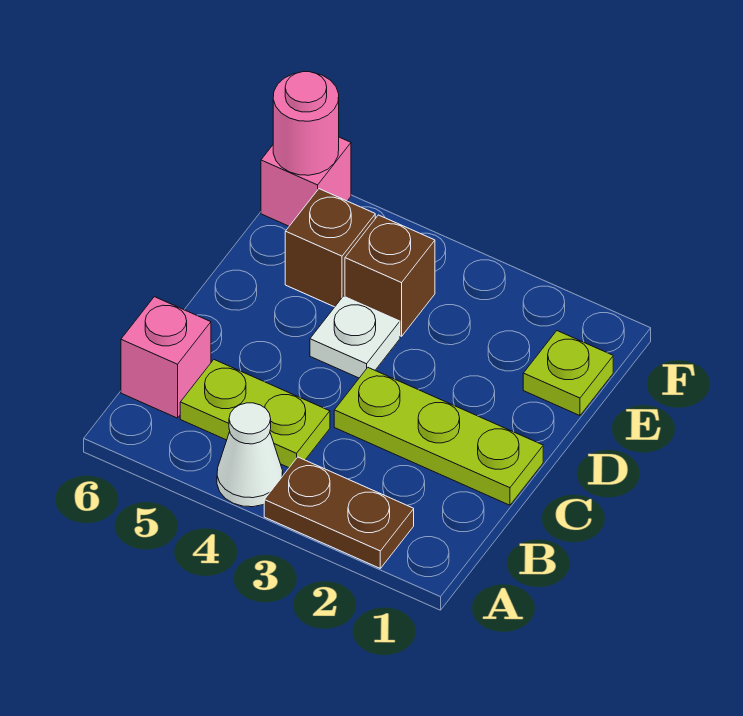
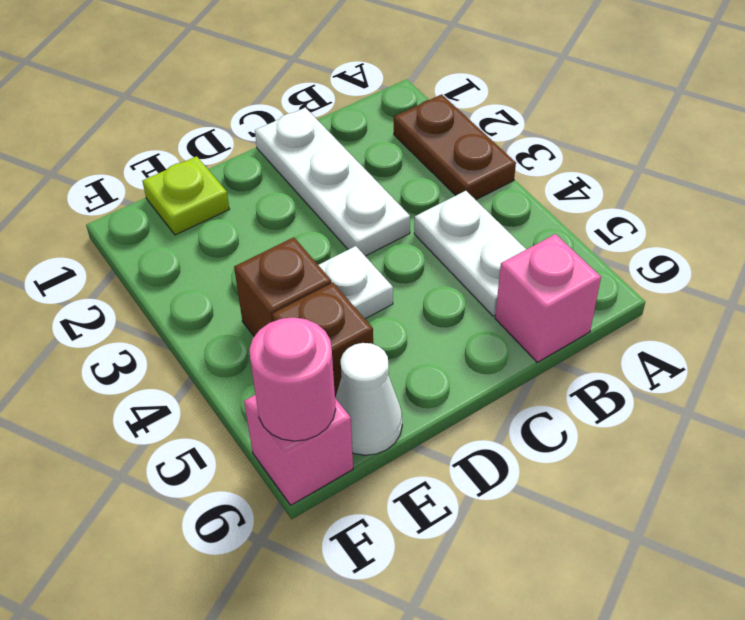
white 1x1 cone [217,403,283,507] -> white 1x1 cone moved to [335,343,402,455]
lime 1x2 plate [180,360,330,468] -> white 1x2 plate [414,191,526,316]
lime 1x3 plate [334,368,543,505] -> white 1x3 plate [255,108,410,256]

